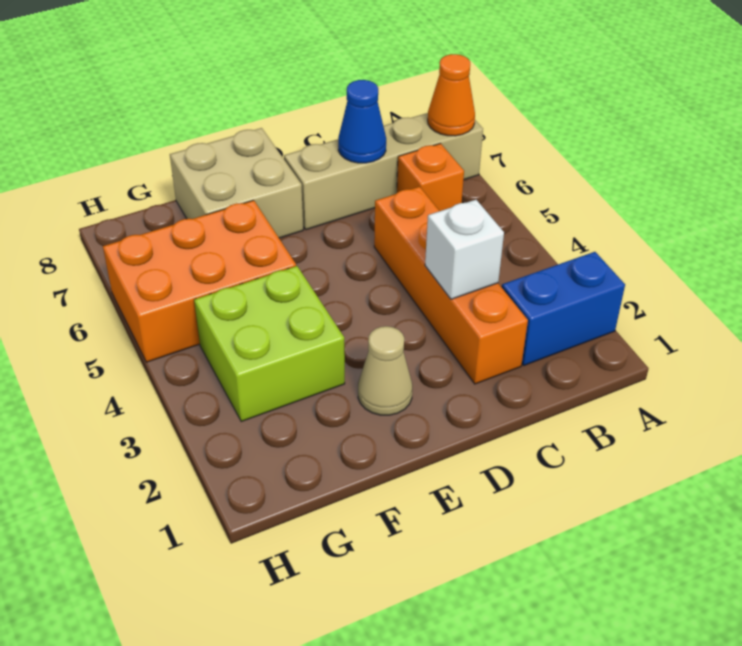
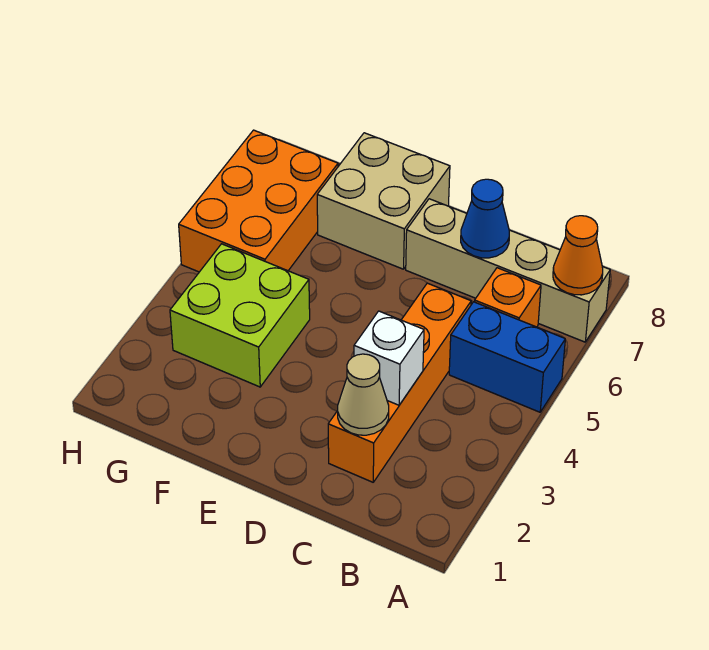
blue 1x2 brick [502,252,625,365] -> blue 1x2 brick moved to [449,302,565,412]
tan 1x1 cone [358,326,412,415] -> tan 1x1 cone moved to [338,354,389,435]
orange 2x3 brick [103,200,296,362] -> orange 2x3 brick turned to [179,130,338,272]

